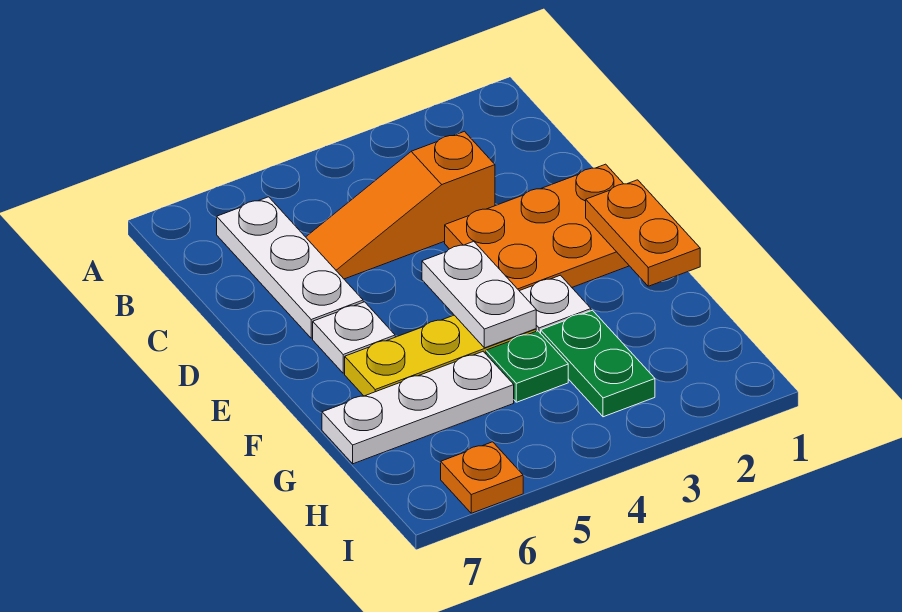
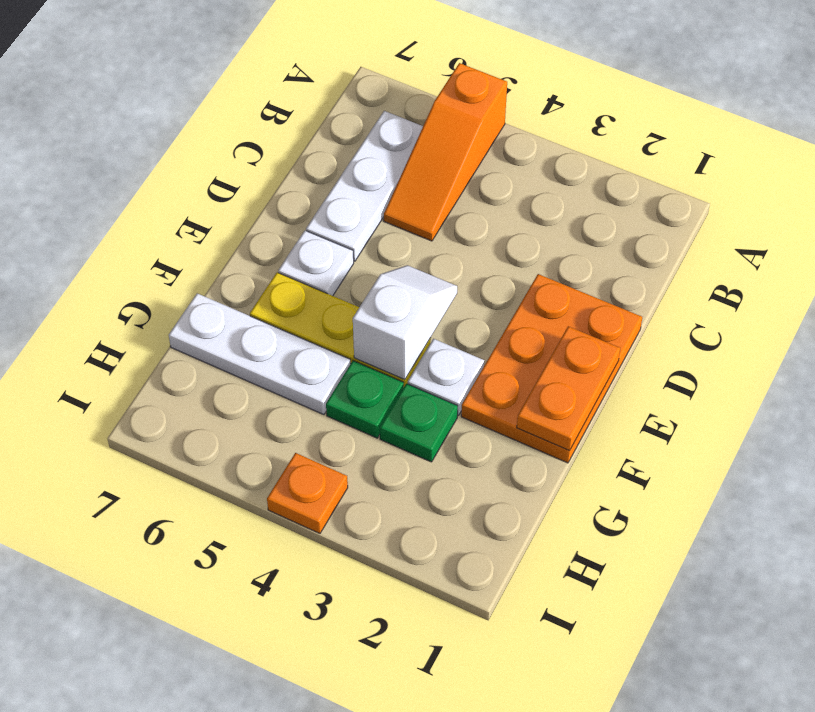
orange 1x3 slope [306,131,495,279] -> orange 1x3 slope turned to [384,63,507,241]
orange 2x3 plate [445,164,629,291] -> orange 2x3 plate turned to [461,274,642,463]
white 1x2 plate [422,241,536,348] -> white 1x2 slope [353,265,457,380]
green 1x2 plate [541,310,655,417] -> green 1x1 plate [380,384,458,462]
orange 1x1 plate [441,442,523,513] -> orange 1x1 plate moved to [267,453,348,534]

